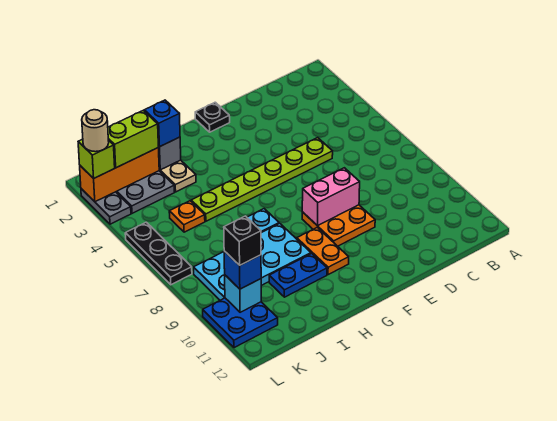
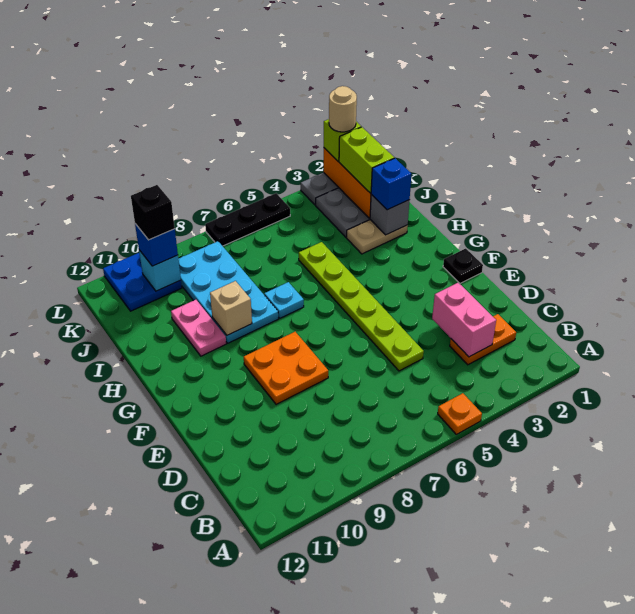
pink 1x2 brick [302,168,360,226] -> pink 1x2 brick moved to [432,283,496,357]
orange 1x2 plate [297,227,349,275] -> orange 1x2 plate moved to [450,314,516,365]
none -> tan 1x1 brick [210,281,252,335]
blue 1x2 plate [269,254,327,297] -> pink 1x2 plate [171,300,226,356]
orange 1x1 plate [169,201,205,232] -> orange 1x1 plate moved to [438,393,482,434]

